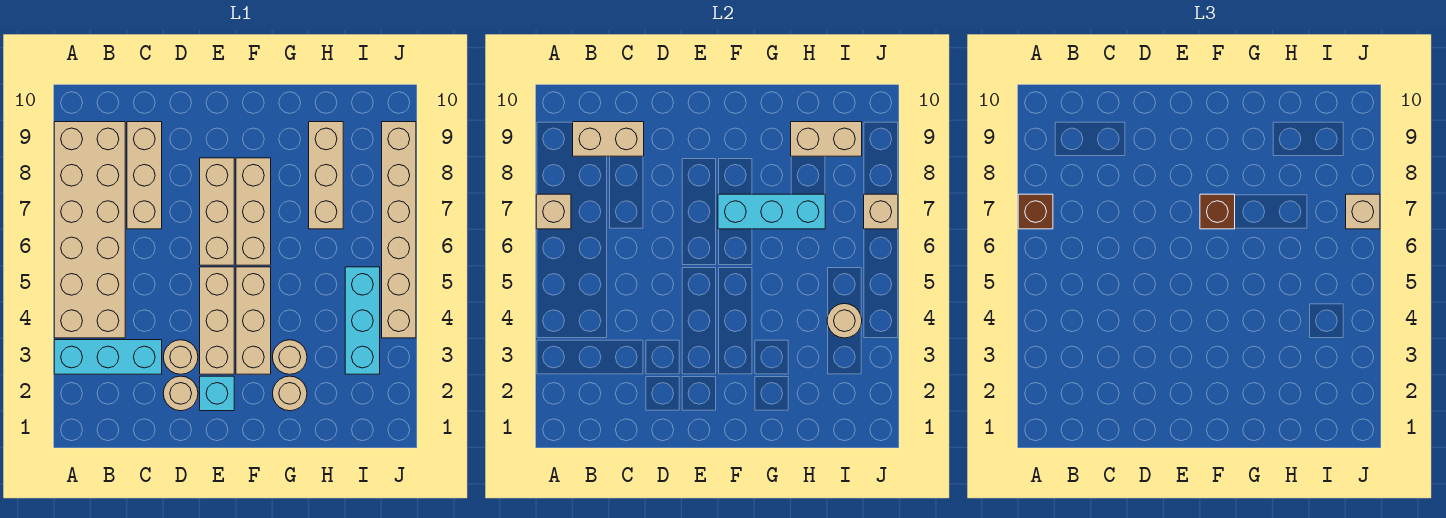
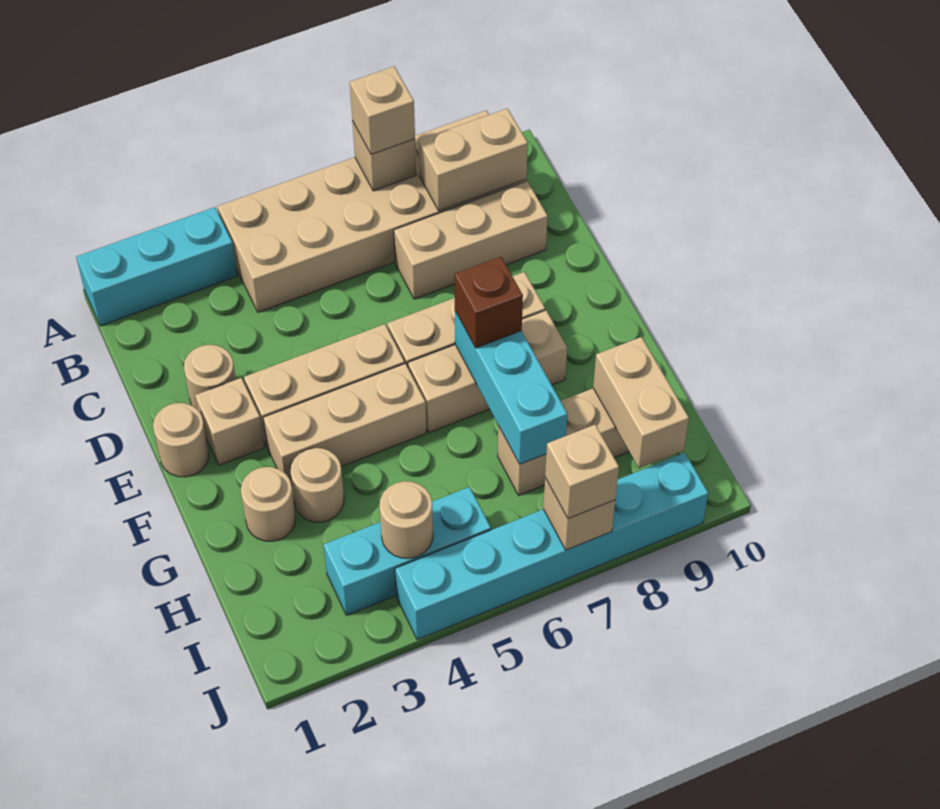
cyan 1x3 brick [54,340,162,374] -> cyan 1x3 brick turned to [76,207,237,326]
brown 1x1 brick [1018,194,1053,229] -> tan 1x1 brick [350,66,415,154]
tan 1x2 brick [573,122,644,156] -> tan 1x2 brick turned to [418,108,528,211]
tan 1x1 round brick [163,340,198,374] -> tan 1x1 round brick moved to [153,403,209,477]
cyan 1x1 brick [200,376,234,411] -> tan 1x1 brick [195,378,264,465]
tan 1x6 brick [382,122,416,338] -> cyan 1x6 brick [395,453,708,640]

